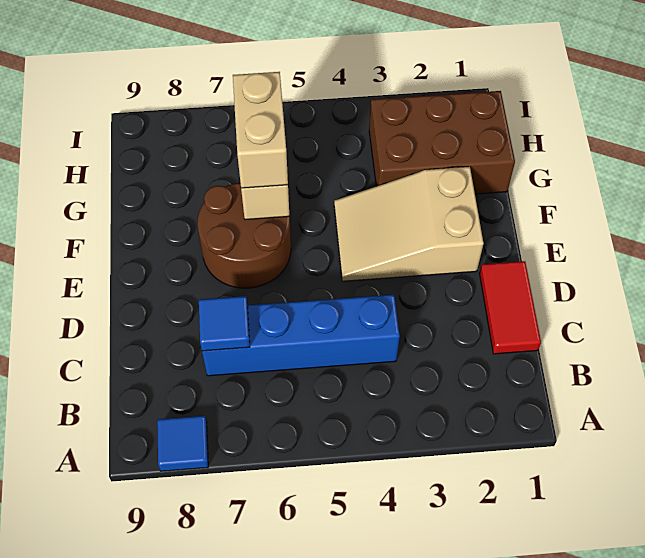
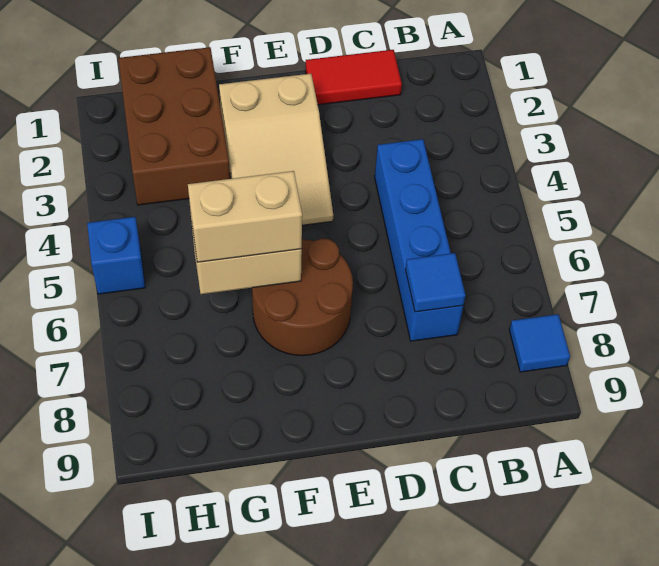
none -> blue 1x1 brick [87,217,145,294]

